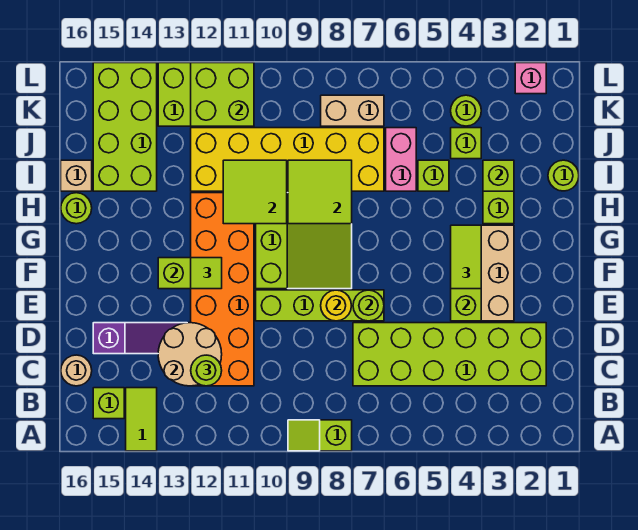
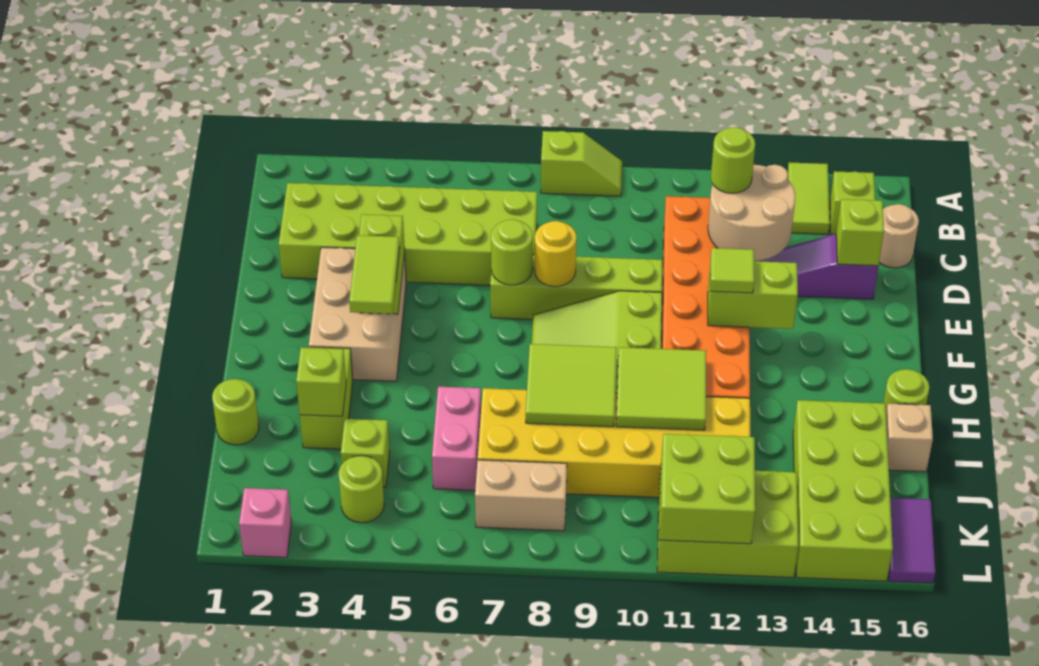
lime 1x1 brick [418,160,449,191] -> lime 1x1 brick moved to [836,199,884,266]
none -> purple 1x2 tile [889,498,935,583]

